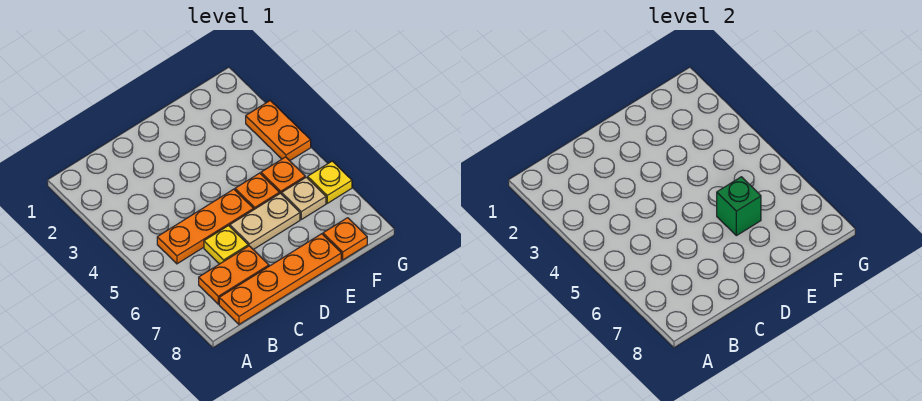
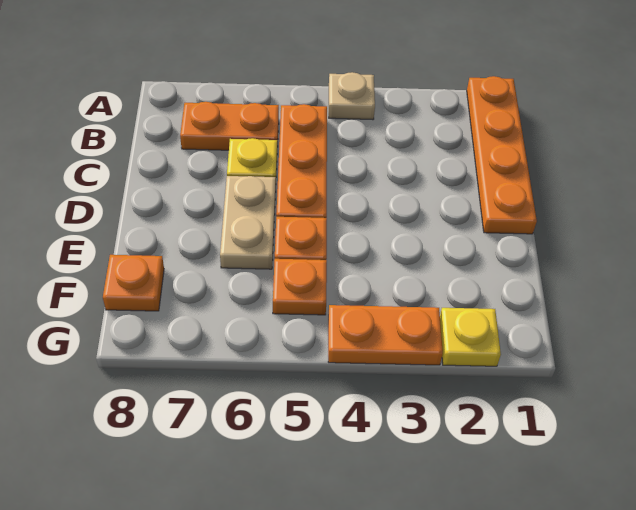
orange 1x2 plate [199,246,269,304] -> orange 1x2 plate turned to [180,102,279,150]
orange 1x4 plate [219,234,341,324] -> orange 1x4 plate moved to [467,76,537,234]
green 1x1 brick [717,177,761,236] -> none
tan 1x1 plate [282,177,326,219] -> tan 1x1 plate moved to [329,72,375,120]
yellow 1x1 plate [308,161,352,203] -> yellow 1x1 plate moved to [440,308,501,366]

